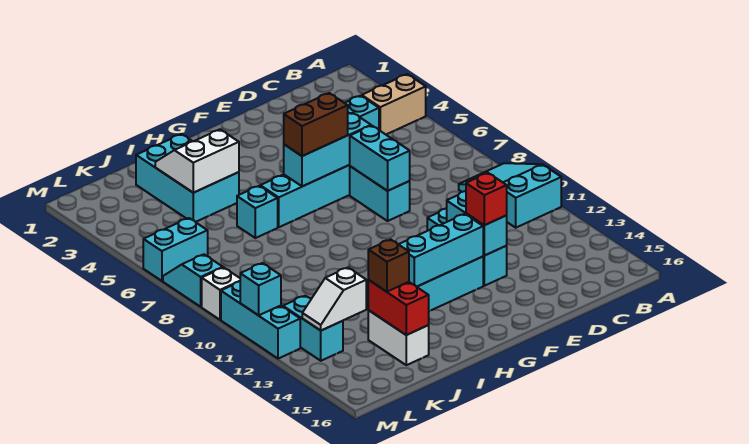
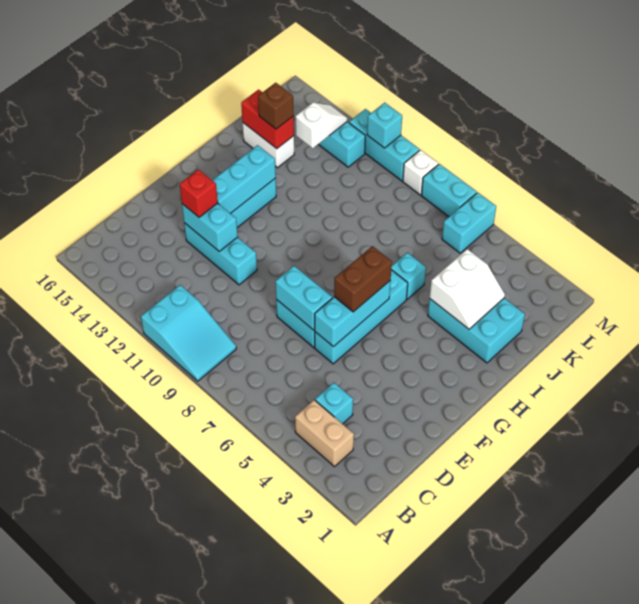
tan 1x2 brick [362,74,426,134] -> tan 1x2 brick turned to [295,400,354,467]
cyan 1x2 slope [163,254,223,307] -> cyan 1x2 brick [421,164,477,217]

